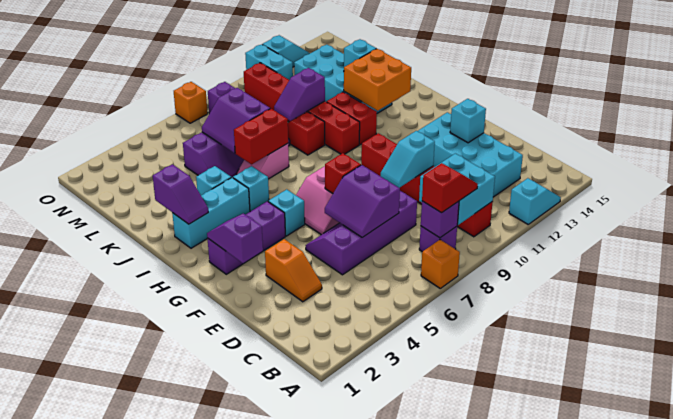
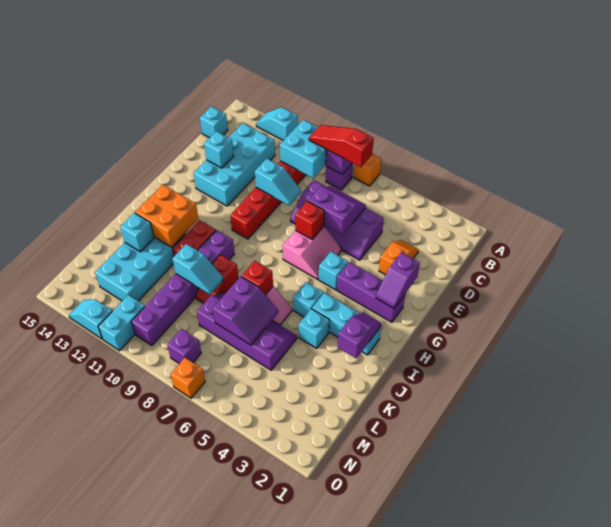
red 1x2 slope [422,163,478,213] -> red 1x3 slope [309,125,374,167]
none -> cyan 1x1 brick [200,106,228,138]
purple 2x2 slope [325,165,400,238] -> purple 2x2 slope turned to [308,186,366,235]
red 1x6 brick [244,63,360,154] -> purple 1x6 brick [131,230,234,346]
red 1x2 brick [234,109,288,164] -> red 1x1 brick [241,261,273,295]
purple 1x2 slope [274,68,325,121] -> cyan 1x2 slope [173,244,224,294]

